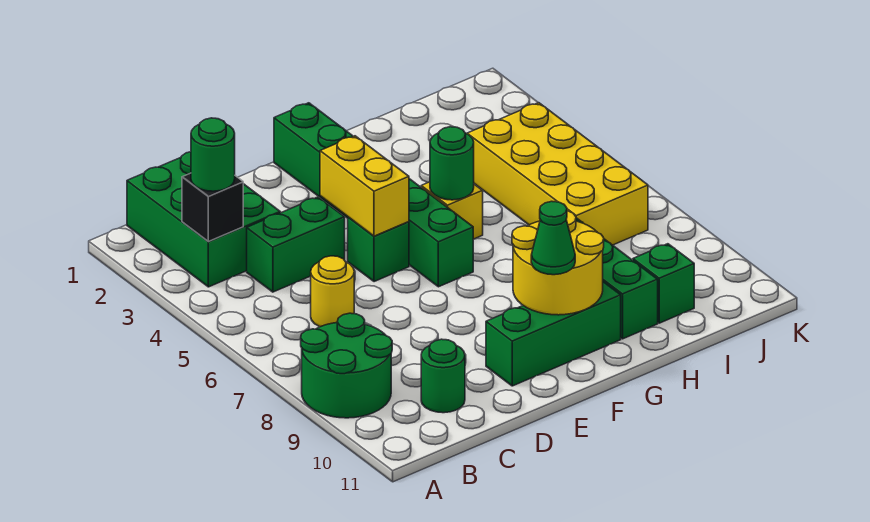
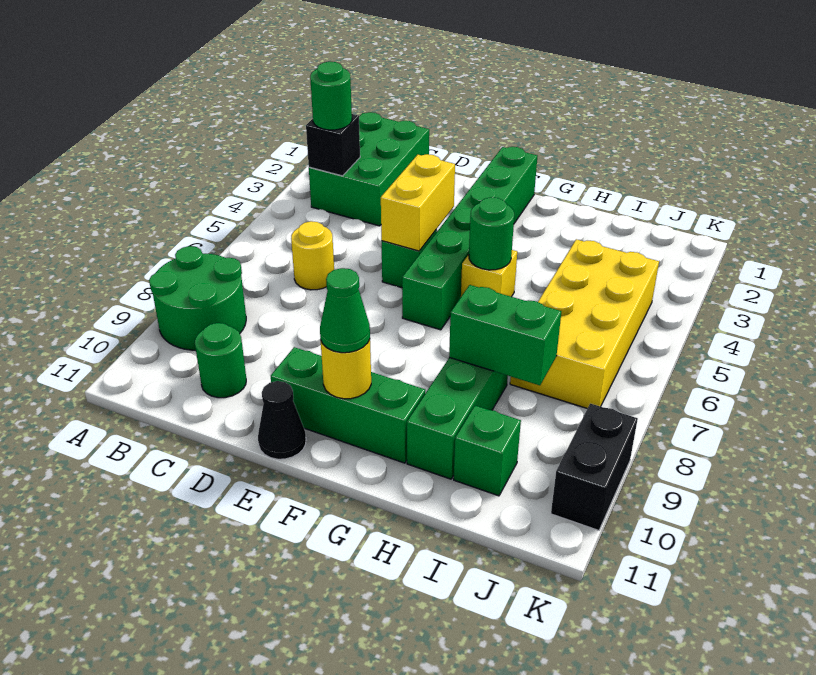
green 1x2 brick [247,197,345,292] -> green 1x2 brick moved to [449,285,561,385]
none -> black 1x1 cone [258,381,306,459]
yellow 2x2 round brick [512,211,604,315] -> yellow 1x1 round brick [321,339,371,399]
none -> black 1x2 brick [551,404,638,530]

